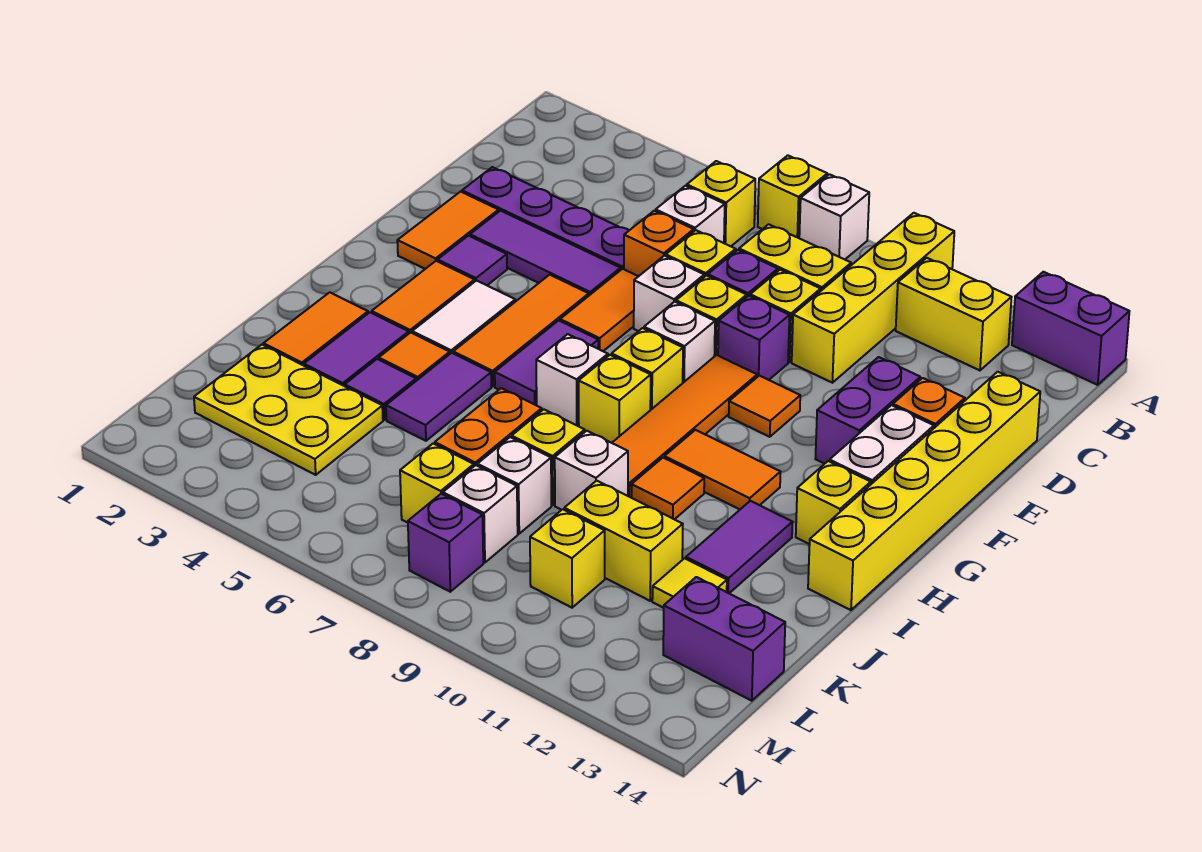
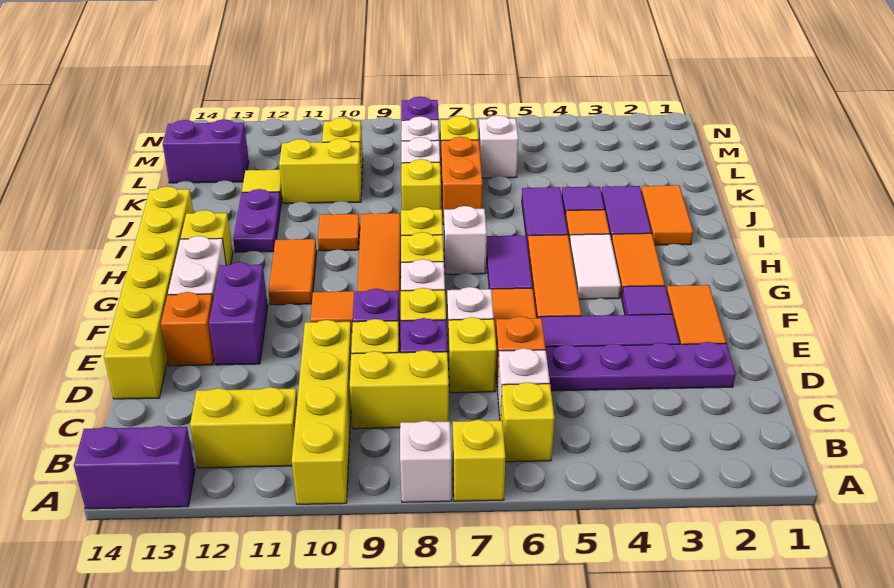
orange 1x2 tile [664,430,780,509] -> orange 1x2 tile turned to [268,239,317,305]
purple 1x2 tile [686,501,793,593] -> purple 1x2 plate [233,189,281,252]
white 1x1 brick [555,431,628,510] -> white 1x1 brick moved to [479,115,518,178]
yellow 2x3 plate [194,345,383,475] -> none

